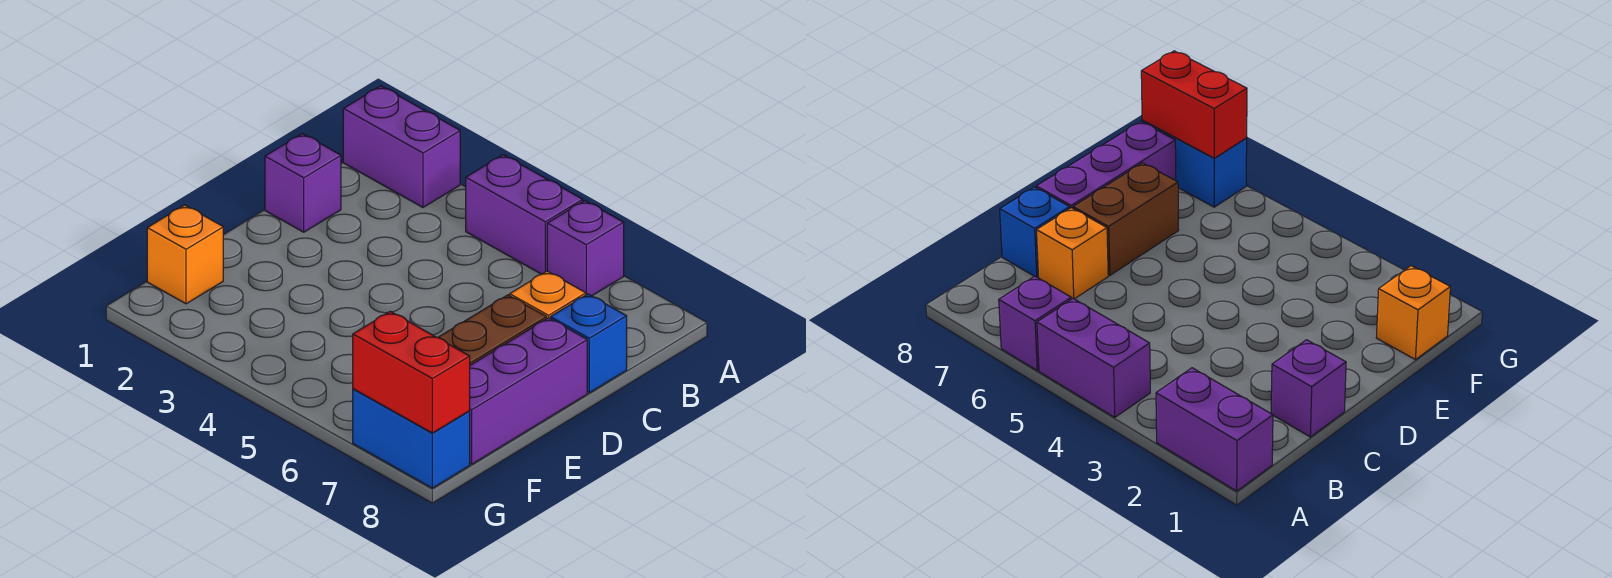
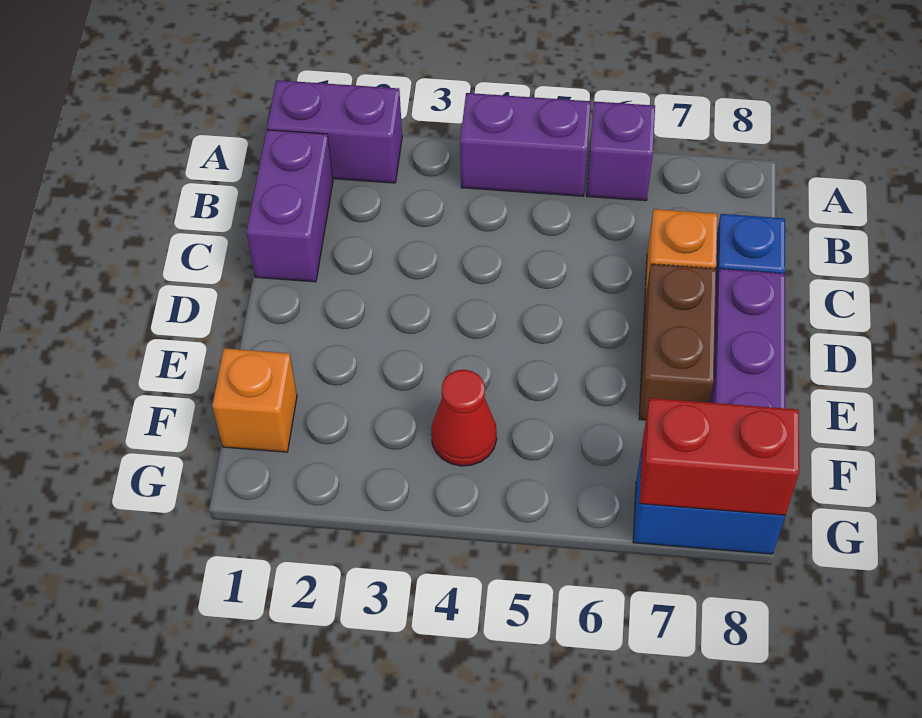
purple 1x1 brick [265,134,341,232] -> purple 1x2 brick [246,130,333,282]
none -> red 1x1 cone [431,370,497,466]

